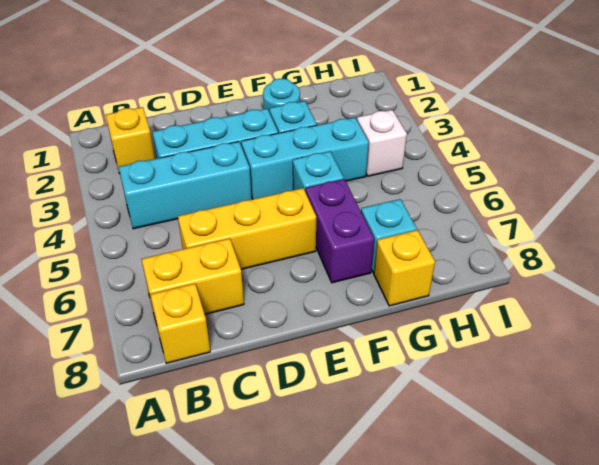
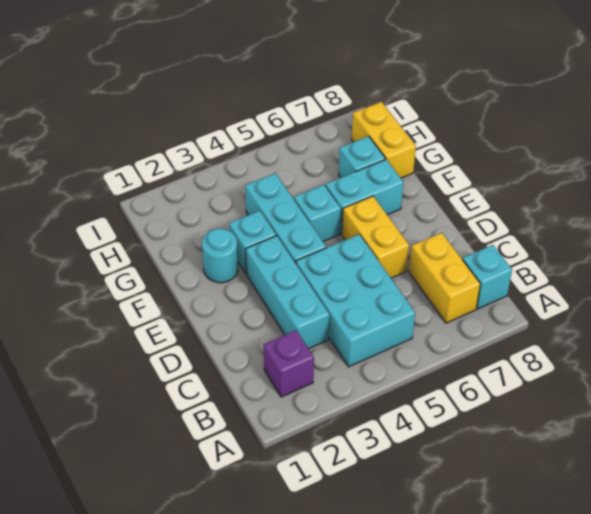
yellow 1x1 brick [106,107,155,174] -> purple 1x1 brick [264,331,314,397]
cyan 1x3 brick [119,142,252,229] -> cyan 2x3 brick [296,234,415,367]
yellow 1x1 brick [150,283,210,363] -> cyan 1x1 brick [463,245,512,309]
yellow 1x3 brick [178,188,316,269] -> yellow 1x2 brick [342,196,409,278]
purple 1x2 brick [305,179,374,283] -> cyan 1x2 brick [326,159,403,234]
yellow 1x1 brick [374,230,435,306] -> yellow 1x2 brick [352,102,416,178]
white 1x1 brick [357,110,407,176] -> none

